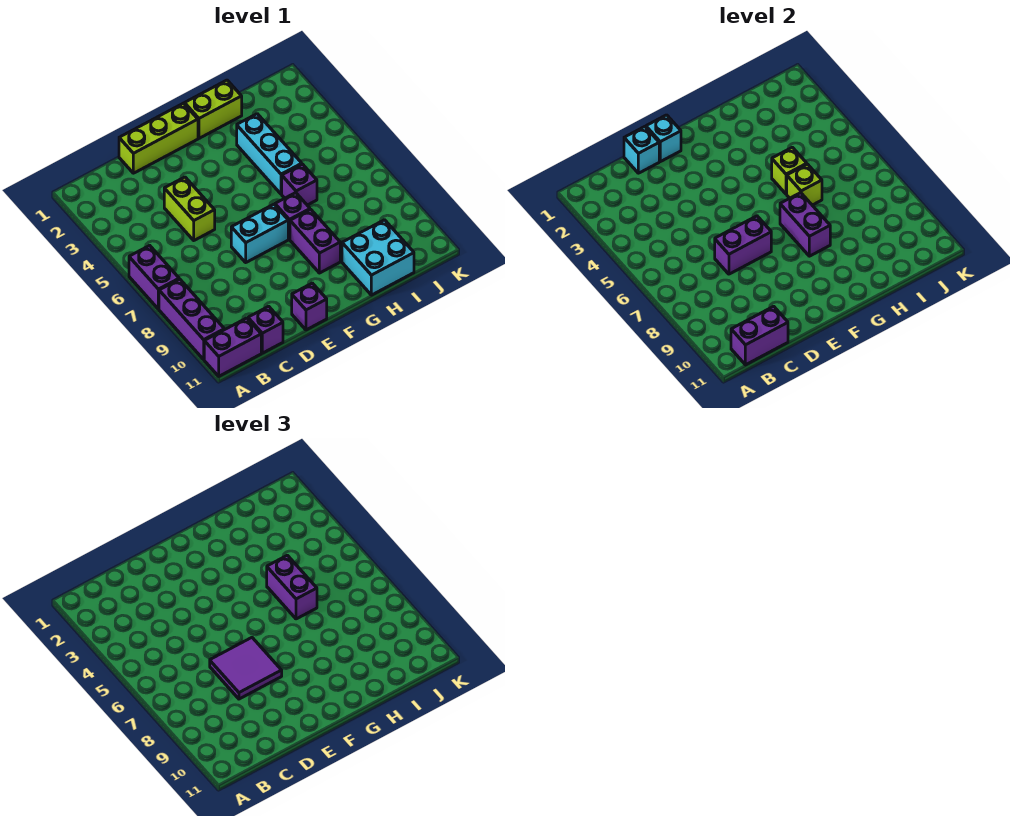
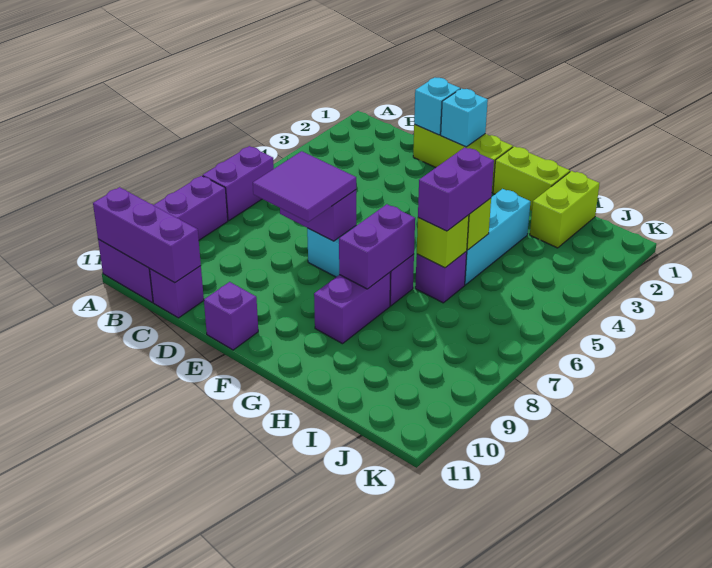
purple 1x2 brick [731,306,788,365] -> purple 1x3 brick [93,187,201,283]
lime 1x2 brick [164,177,215,240] -> lime 1x2 brick moved to [530,171,600,248]
cyan 2x2 brick [342,220,414,295] -> none

